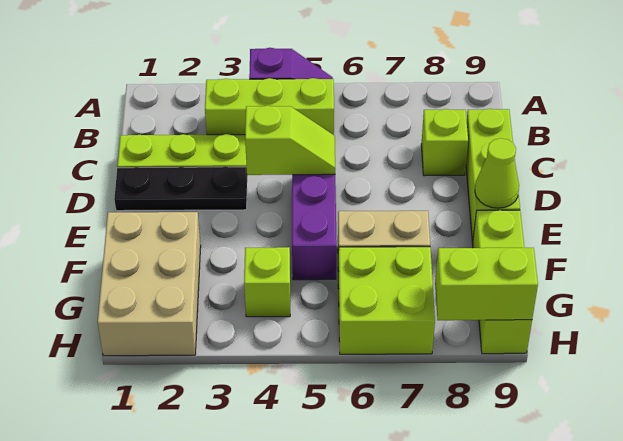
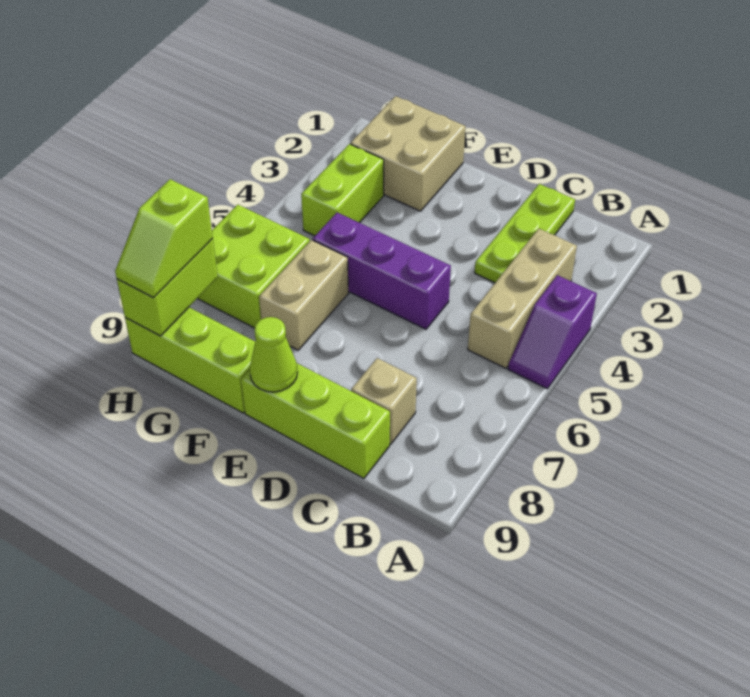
lime 1x3 brick [205,78,334,135] -> tan 1x3 brick [468,229,577,368]
lime 1x1 brick [421,109,468,176] -> tan 1x1 brick [351,358,417,444]
black 1x3 plate [114,167,247,211] -> none
lime 1x2 slope [245,106,335,175] -> lime 1x2 slope moved to [115,179,213,298]
tan 2x3 brick [97,212,201,356] -> tan 2x2 brick [350,96,466,211]
lime 1x1 brick [244,247,290,317] -> lime 1x2 brick [301,144,384,236]

